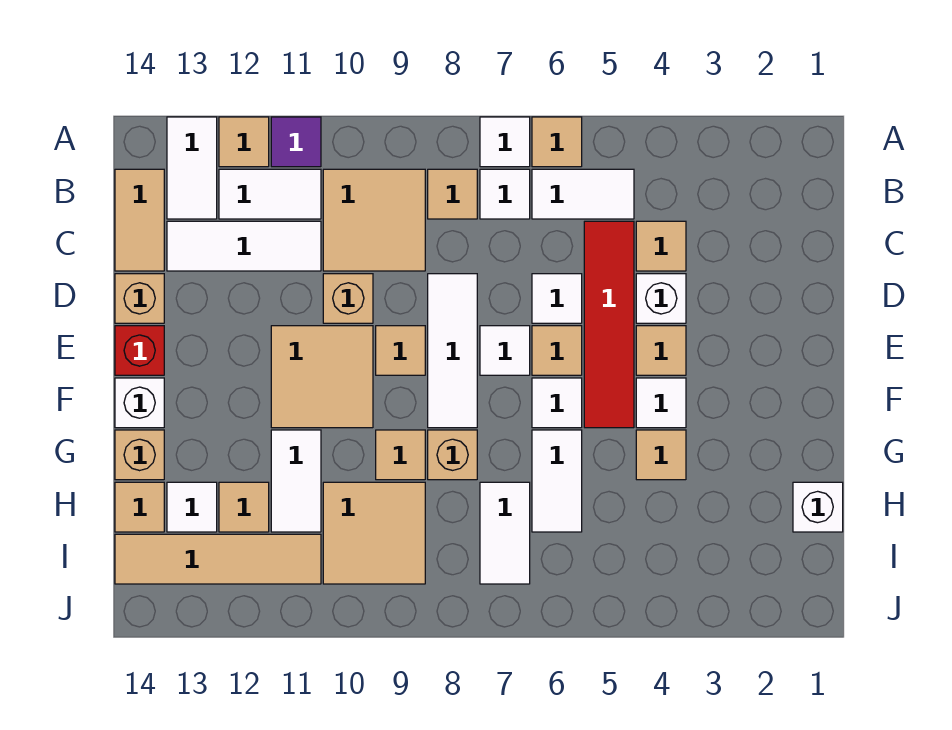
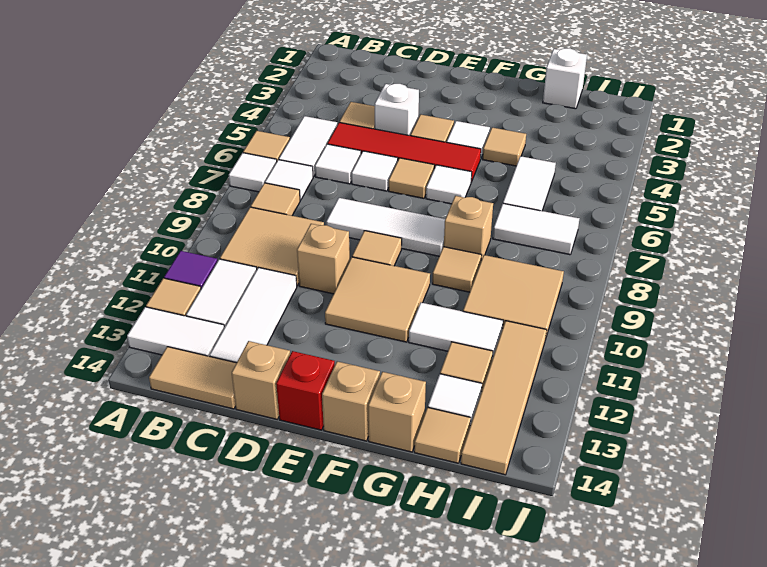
white 1x1 tile [480,326,530,375] -> white 1x1 tile moved to [315,144,361,184]
white 1x1 brick [115,378,164,428] -> tan 1x1 brick [322,361,380,441]
white 1x2 tile [532,430,582,532] -> white 1x2 tile turned to [503,156,556,211]

